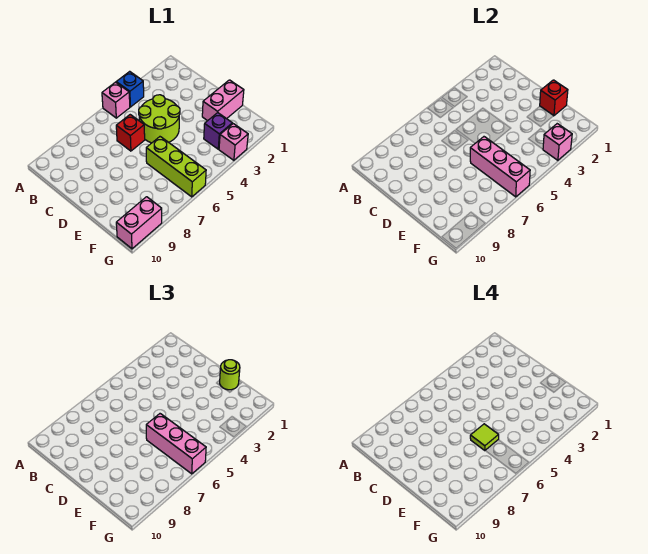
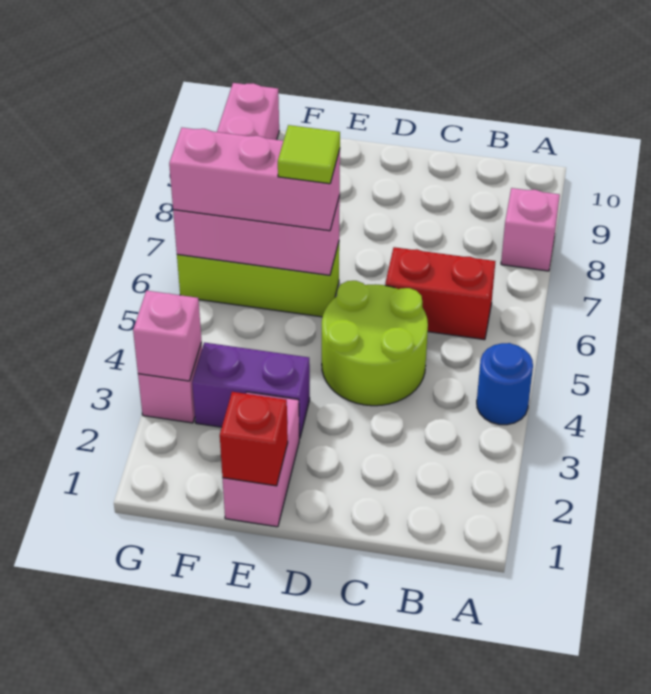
blue 1x1 brick [116,71,144,107] -> blue 1x1 round brick [477,343,533,425]
pink 1x1 brick [102,82,130,118] -> pink 1x1 brick moved to [501,188,560,271]
red 1x1 brick [116,115,145,151] -> red 1x2 brick [385,247,495,340]
lime 1x1 round brick [220,360,240,390] -> none
purple 1x1 brick [204,113,232,149] -> purple 1x2 brick [192,343,310,439]

